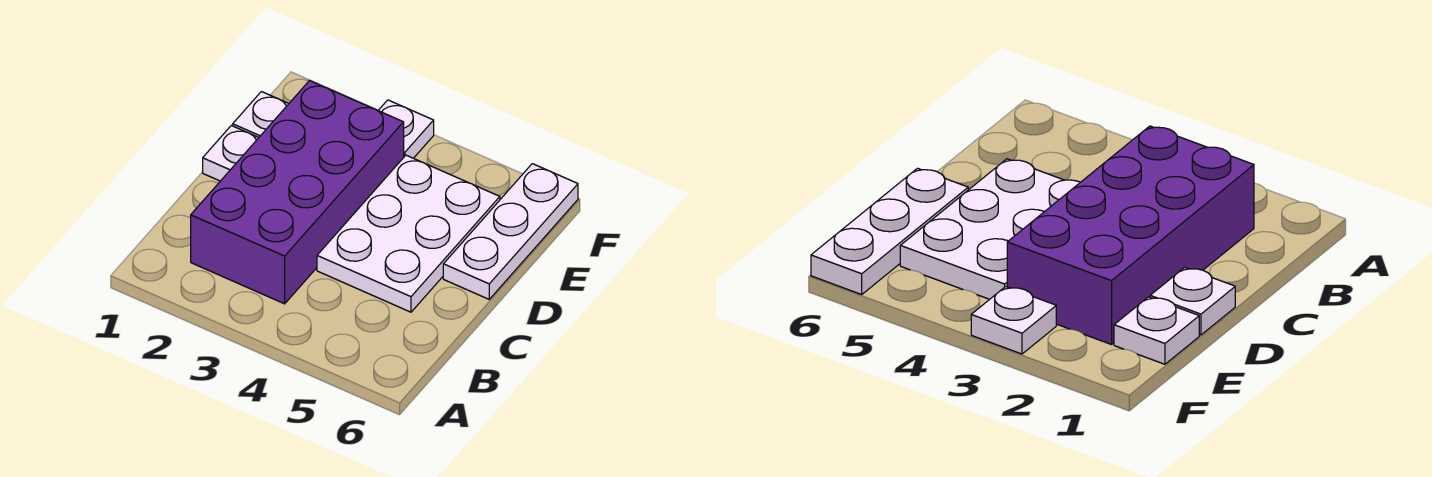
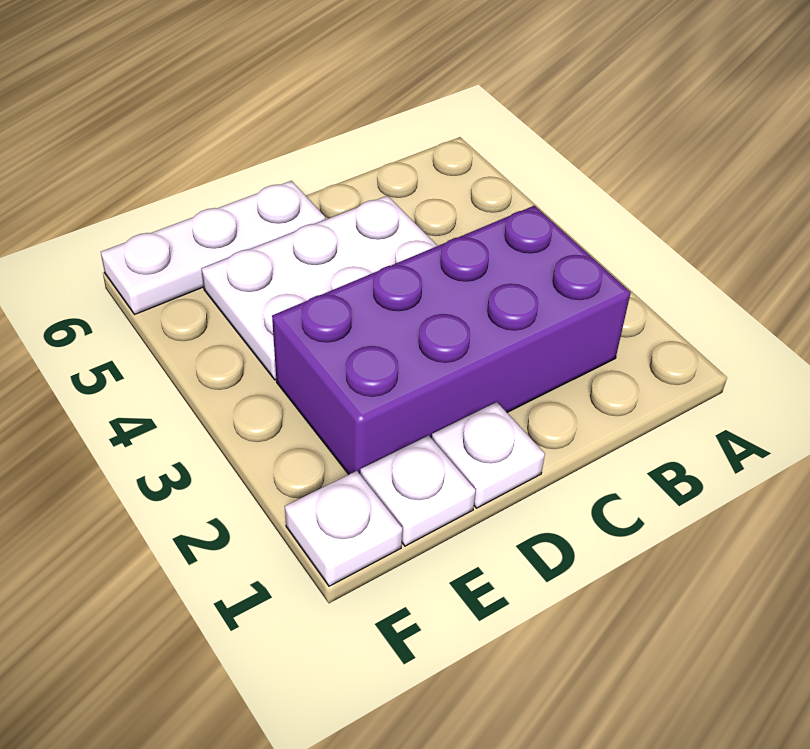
white 1x1 plate [378,100,434,158] -> white 1x1 plate moved to [285,471,402,586]

